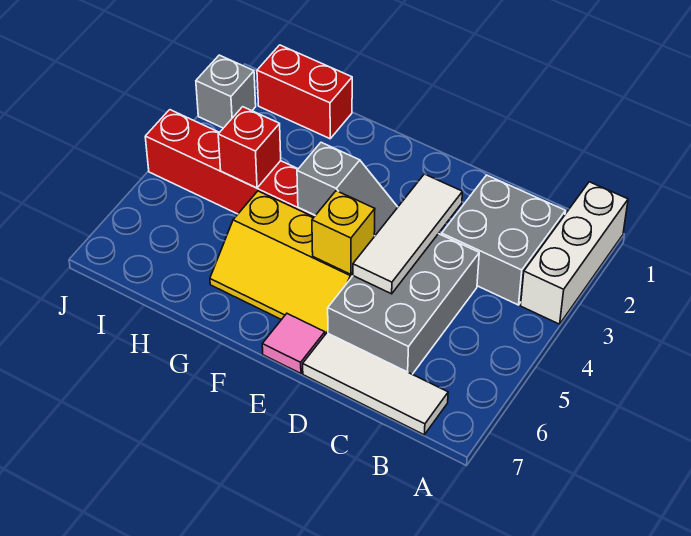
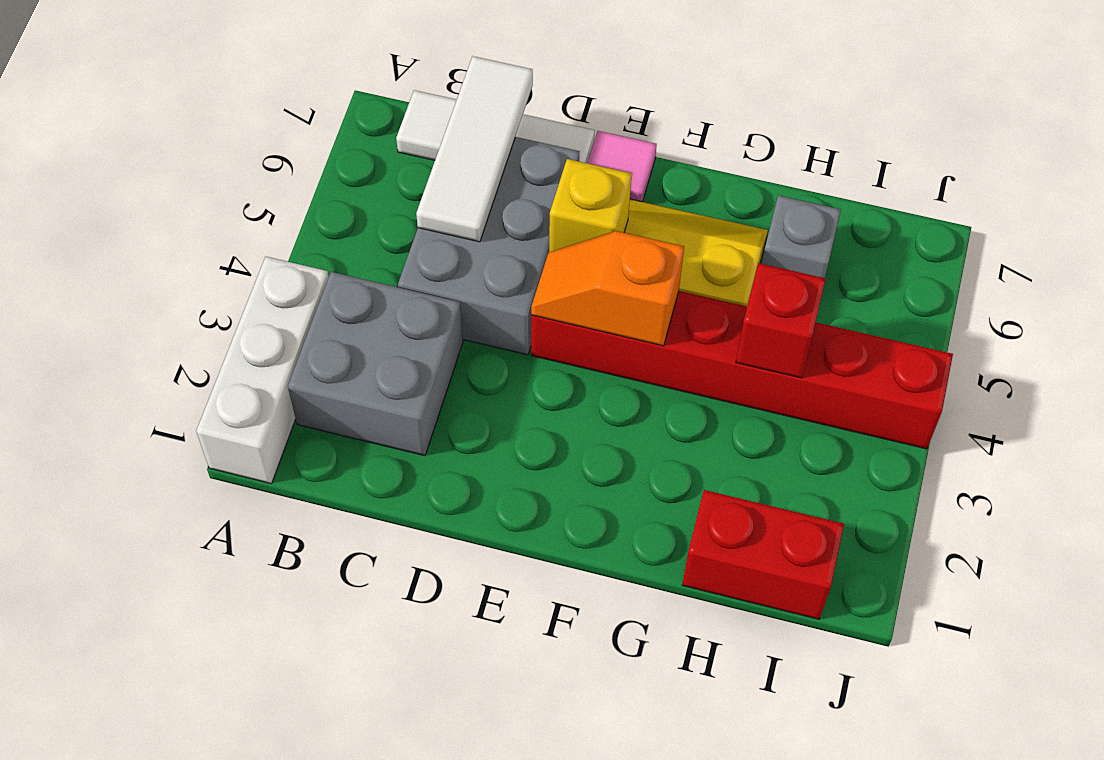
white 1x3 tile [353,174,462,294] -> white 1x3 tile moved to [416,56,533,242]
grey 1x2 slope [297,142,398,237] -> orange 1x2 slope [531,231,684,346]
grey 1x1 brick [196,55,256,128] -> grey 1x1 brick moved to [762,195,841,278]

